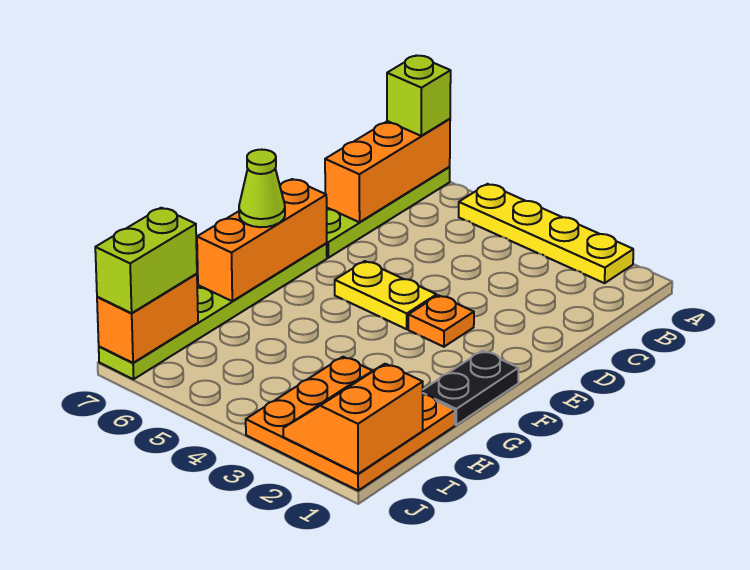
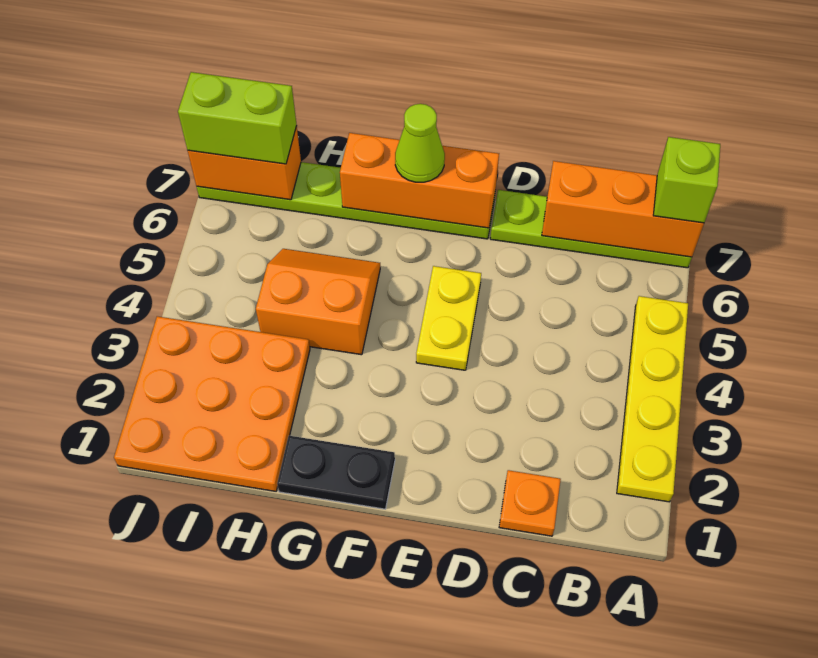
orange 1x1 plate [408,295,474,347] -> orange 1x1 plate moved to [499,470,561,536]
orange 2x2 slope [283,364,423,474] -> orange 2x2 slope moved to [256,249,380,355]

